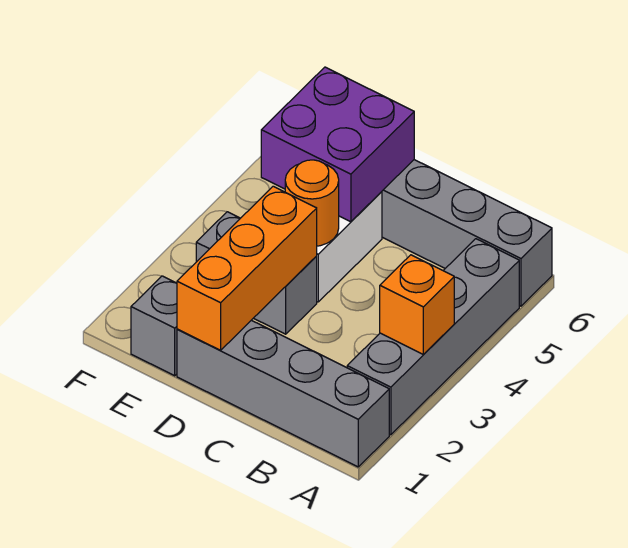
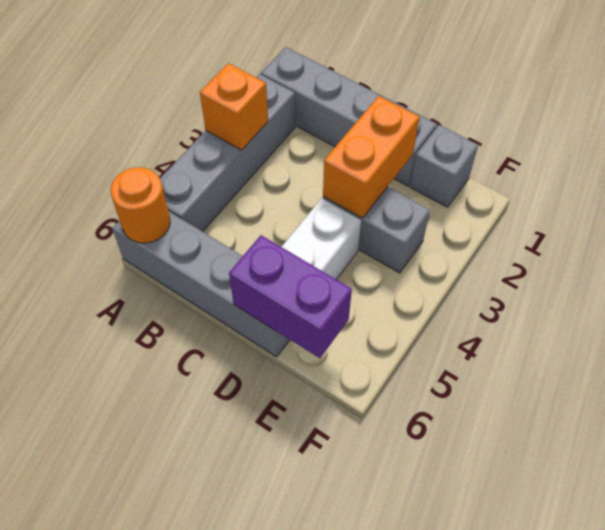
orange 1x3 brick [177,186,317,350] -> orange 1x2 brick [323,96,420,218]
orange 1x1 round brick [285,160,339,246] -> orange 1x1 round brick moved to [111,167,170,243]
purple 2x2 brick [261,67,414,222] -> purple 1x2 brick [229,235,352,358]

